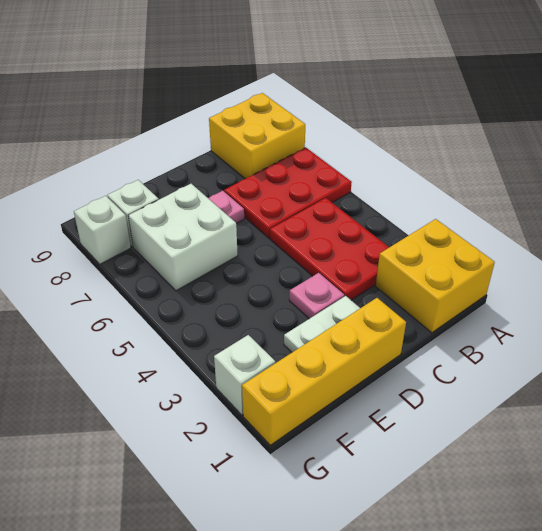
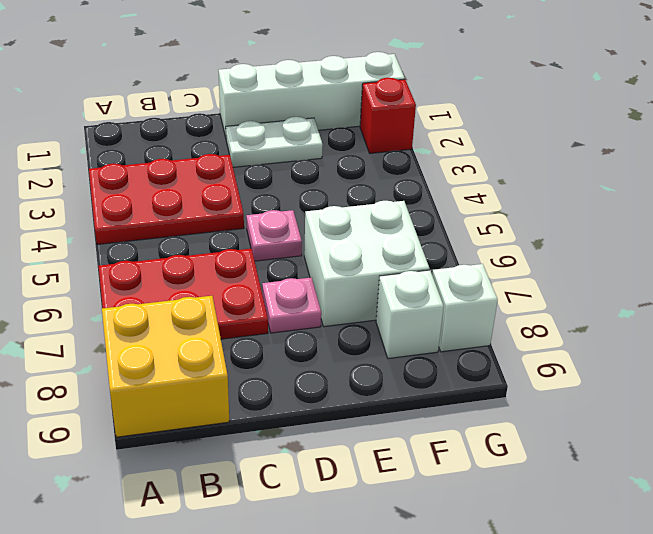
yellow 2x2 brick [376,219,495,333] -> none
red 2x3 plate [270,198,389,300] -> red 2x3 plate turned to [89,154,244,245]
yellow 1x4 brick [242,298,406,445] -> white 1x4 brick [218,52,405,137]
pink 1x1 plate [289,273,344,319] -> pink 1x1 plate moved to [246,210,302,261]
white 1x1 brick [214,335,275,415] -> red 1x1 brick [360,78,416,153]

